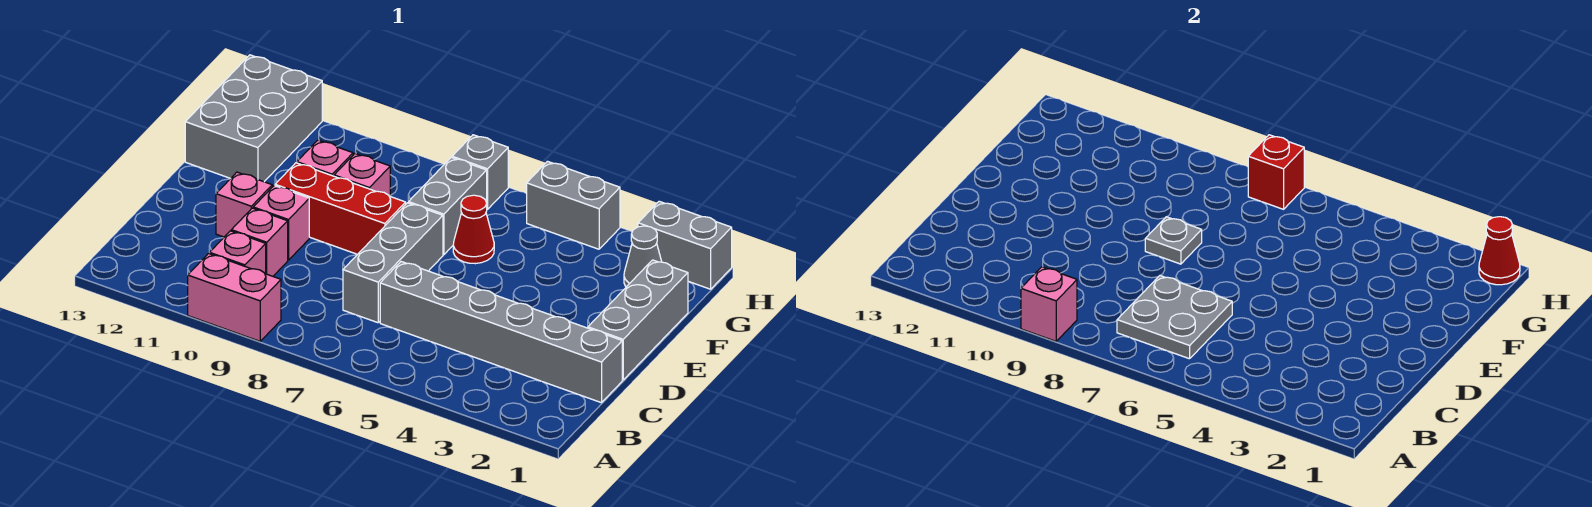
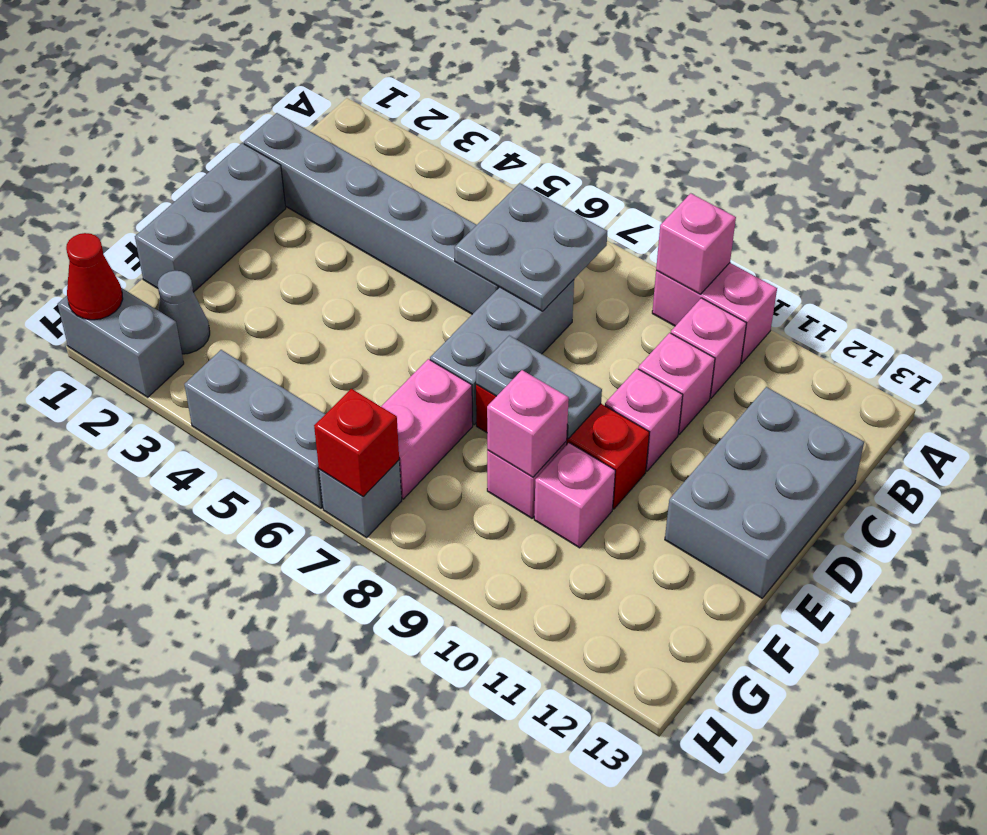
pink 1x1 brick [216,172,272,237] -> pink 1x1 brick moved to [487,370,569,477]
grey 1x1 plate [1145,217,1202,264] -> grey 1x2 plate [476,336,602,439]
red 1x1 cone [453,195,494,264] -> none
grey 1x2 brick [409,157,487,255] -> pink 1x2 brick [381,359,473,499]
grey 2x3 brick [185,55,322,182] -> grey 2x3 brick moved to [665,387,864,598]
grey 1x2 brick [527,161,620,249] -> grey 1x3 brick [184,350,325,508]

